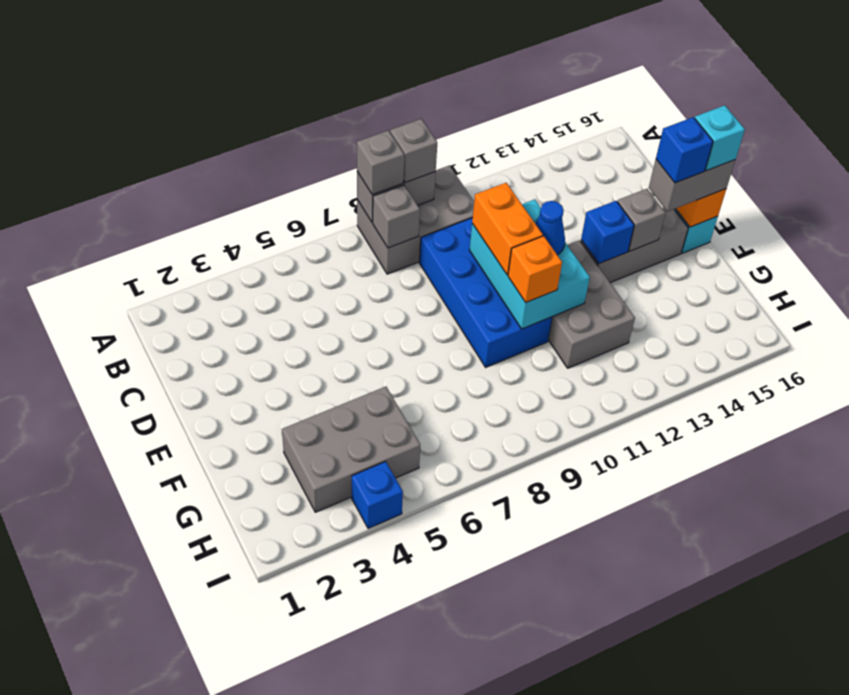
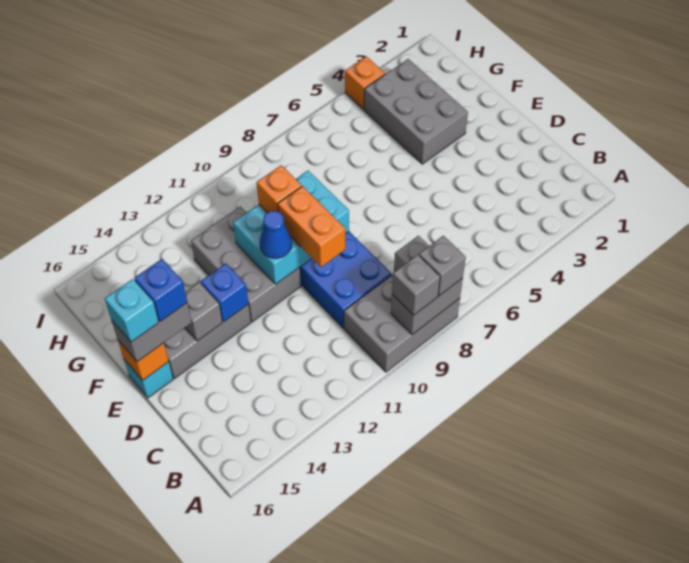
cyan 2x3 brick [470,199,590,329] -> cyan 2x3 brick turned to [233,171,349,284]
grey 2x3 brick [282,387,420,512] -> grey 2x3 brick turned to [364,59,468,164]
blue 1x1 brick [352,461,403,529] -> orange 1x1 brick [345,56,385,109]

